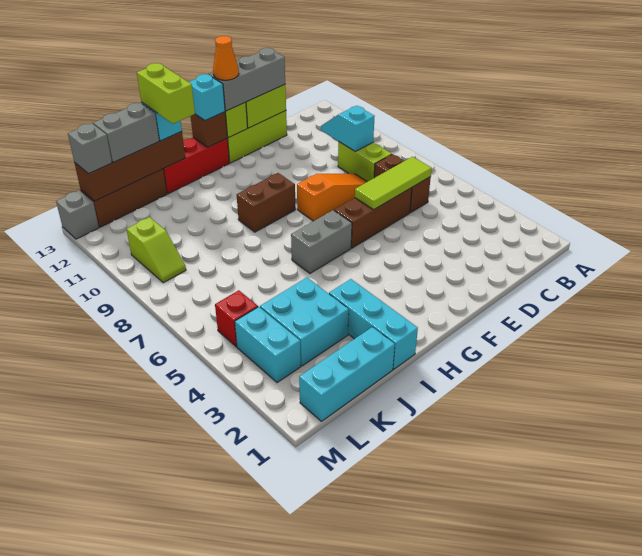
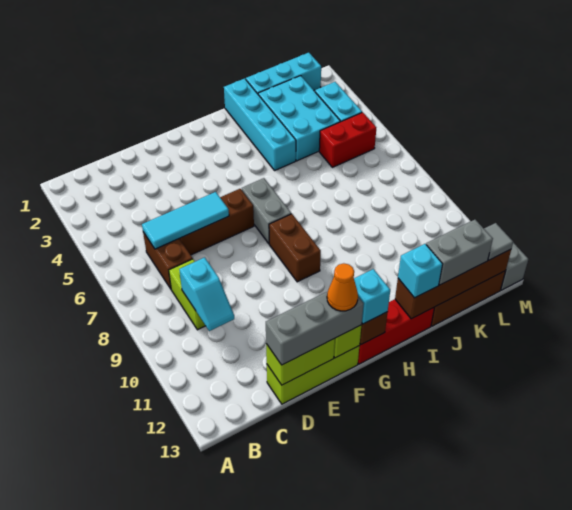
lime 1x3 tile [355,157,432,210] -> cyan 1x3 tile [142,192,229,249]
orange 1x3 slope [297,174,367,221] -> none
grey 1x2 brick [291,210,352,273] -> grey 1x2 brick turned to [242,178,291,244]
brown 1x2 brick [237,173,296,232] -> brown 1x2 brick turned to [269,214,321,282]
cyan 1x3 brick [329,279,418,369] -> cyan 1x4 brick [224,78,296,170]
lime 1x2 brick [137,63,195,124] -> none
cyan 2x2 brick [260,278,349,366] -> cyan 2x3 brick [258,76,340,161]
red 1x1 brick [215,290,258,347] -> red 1x2 brick [319,112,376,167]
lime 1x2 slope [127,217,186,283] -> none
grey 1x1 brick [68,123,112,174] -> grey 1x1 tile [484,223,513,260]

